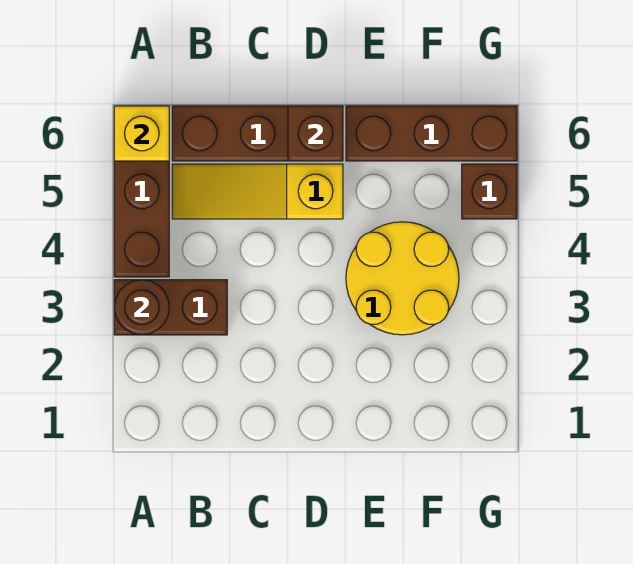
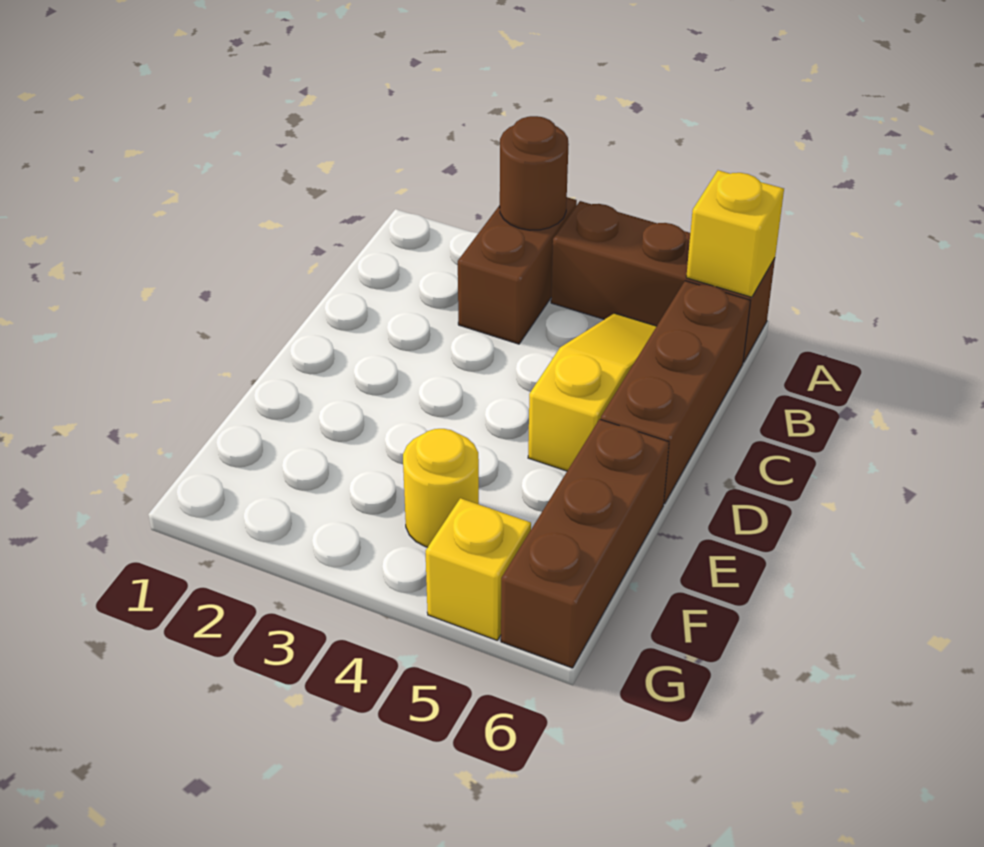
brown 1x1 brick [288,106,343,161] -> none
yellow 2x2 round brick [346,222,459,335] -> yellow 1x1 round brick [403,429,479,547]
brown 1x1 brick [462,164,517,219] -> yellow 1x1 brick [425,498,531,640]

